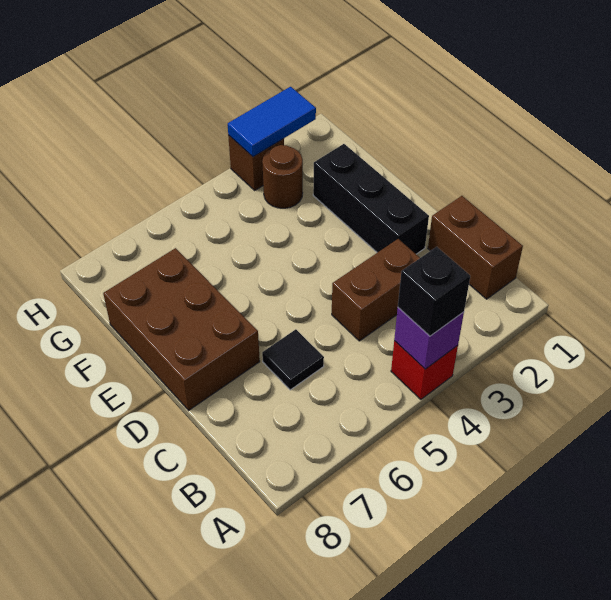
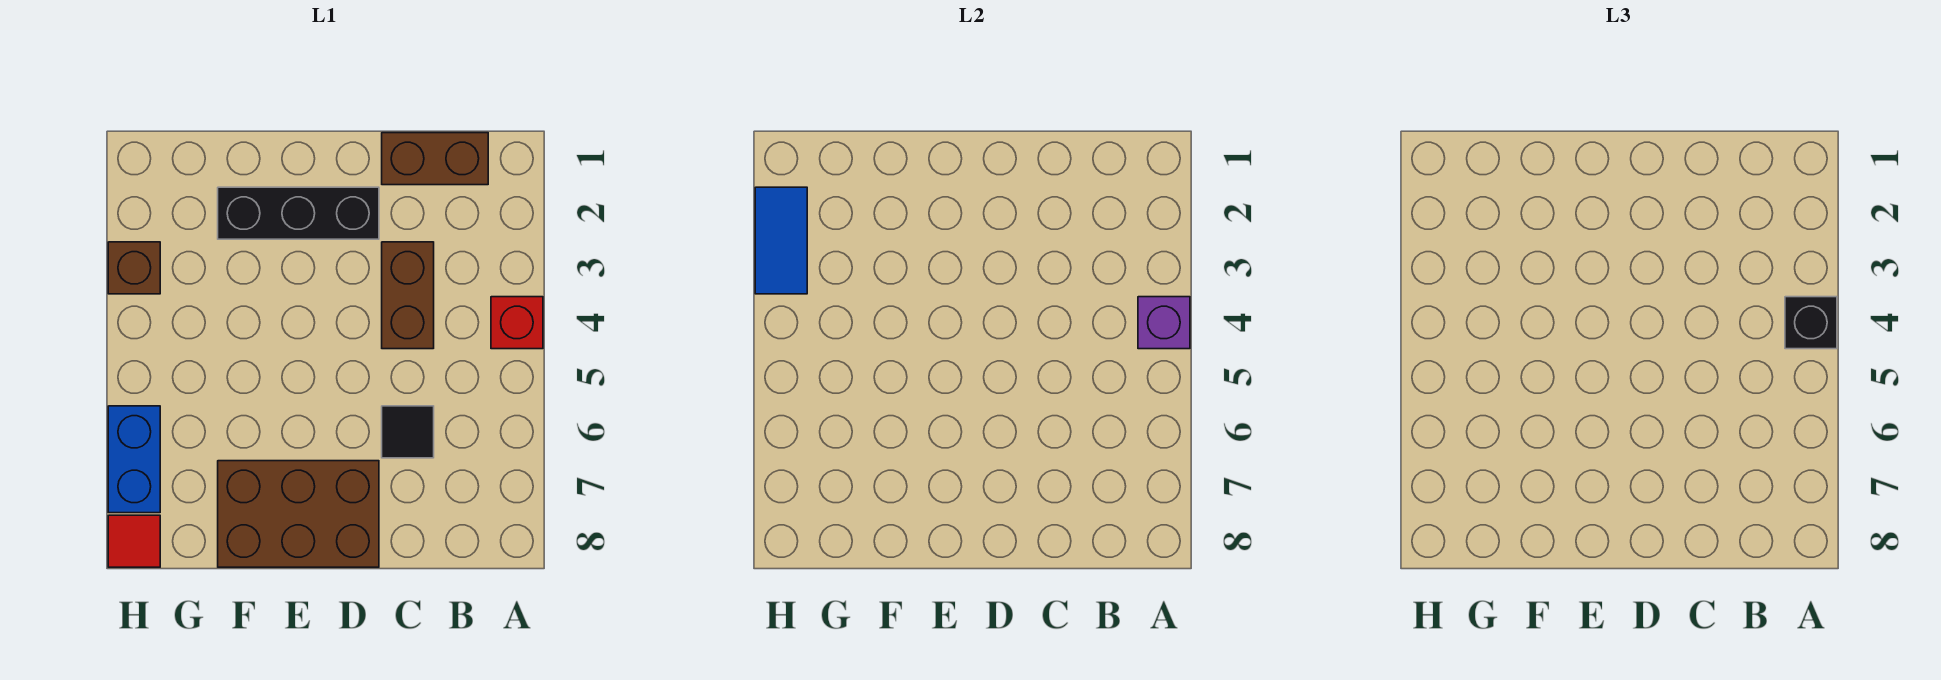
brown 1x1 round brick [262,145,303,208] -> none
none -> blue 1x2 brick [108,406,160,513]
none -> red 1x1 tile [108,515,160,567]

